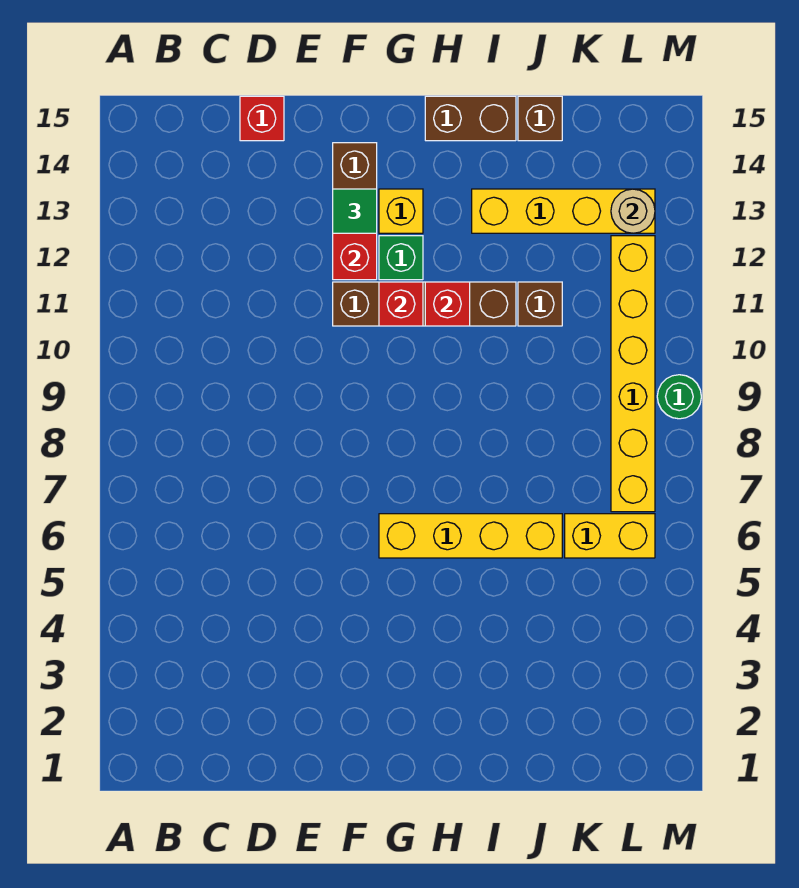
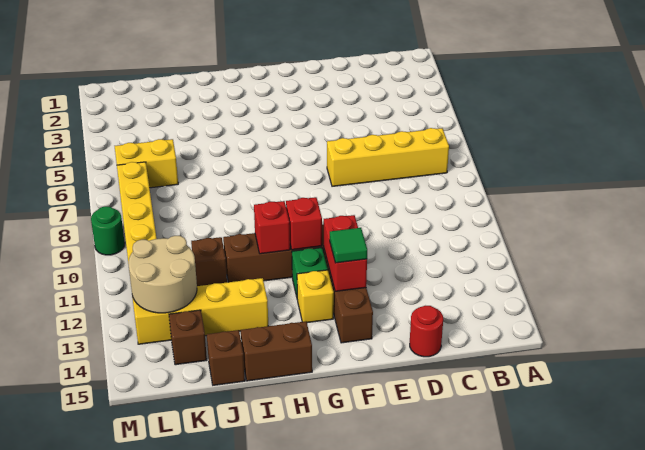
red 1x1 brick [240,96,284,141] -> red 1x1 round brick [410,306,443,357]
yellow 1x4 brick [379,514,562,558] -> yellow 1x4 brick moved to [327,128,449,186]
none -> brown 1x1 brick [169,310,207,365]
tan 1x1 round brick [611,189,655,233] -> tan 2x2 round brick [129,236,197,313]

